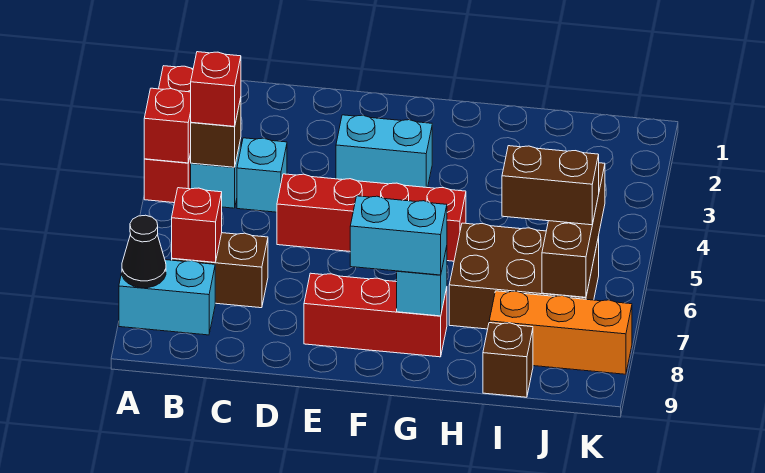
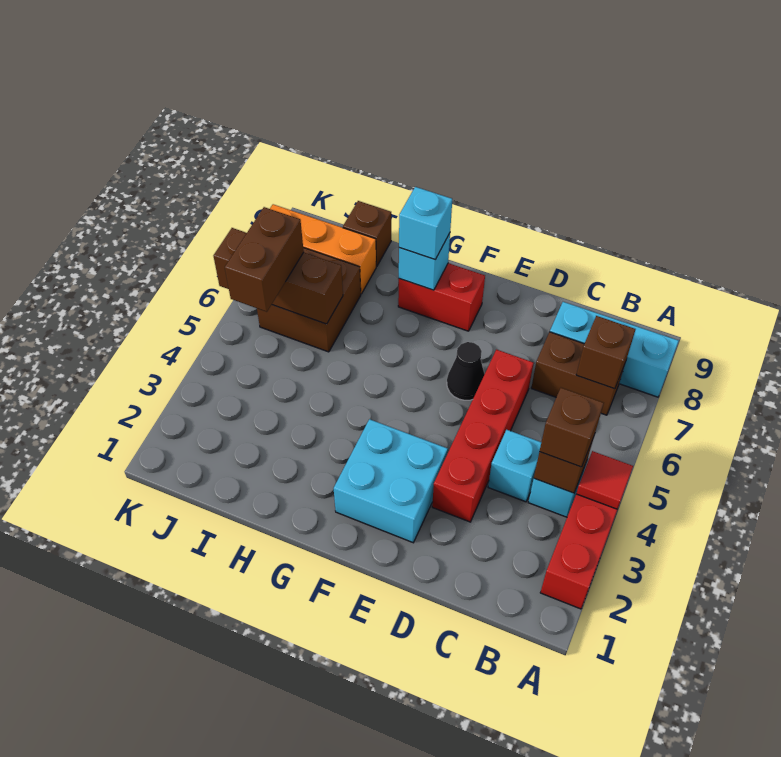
red 1x1 brick [144,88,191,163] -> red 1x1 tile [576,451,633,509]
cyan 1x2 brick [119,260,215,335] -> cyan 1x3 brick [550,302,679,397]
black 1x1 cone [122,215,166,288] -> black 1x1 cone moved to [447,342,485,400]
red 1x1 brick [191,52,241,126] -> brown 1x1 brick [540,388,604,467]
red 1x1 brick [172,188,222,262] -> brown 1x1 brick [576,316,636,389]
red 1x4 brick [277,174,466,261] -> red 1x4 brick turned to [432,350,533,522]
cyan 1x2 brick [336,115,432,188] -> cyan 2x2 brick [334,419,448,543]
red 1x3 brick [304,273,447,357] -> red 1x2 brick [398,263,485,331]
cyan 1x2 brick [350,196,447,275] -> cyan 1x1 brick [399,187,452,259]
brown 2x3 brick [449,223,599,329] -> brown 2x2 brick [257,248,361,352]
brown 1x2 brick [502,146,599,225] -> brown 1x2 brick turned to [225,207,304,312]
brown 1x3 brick [542,163,605,297] -> brown 1x3 brick turned to [214,228,343,324]

